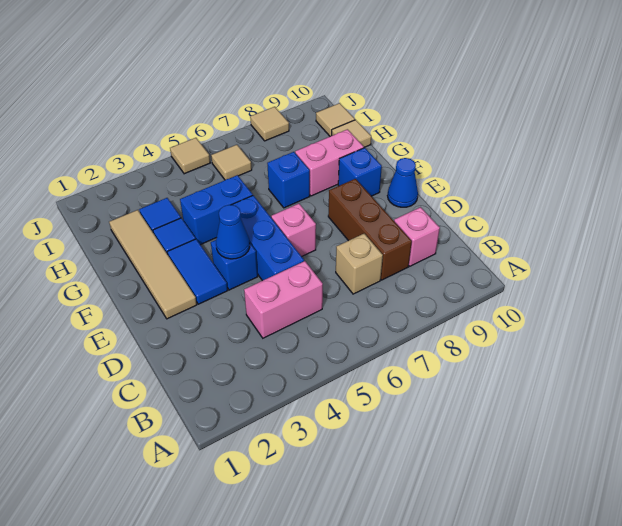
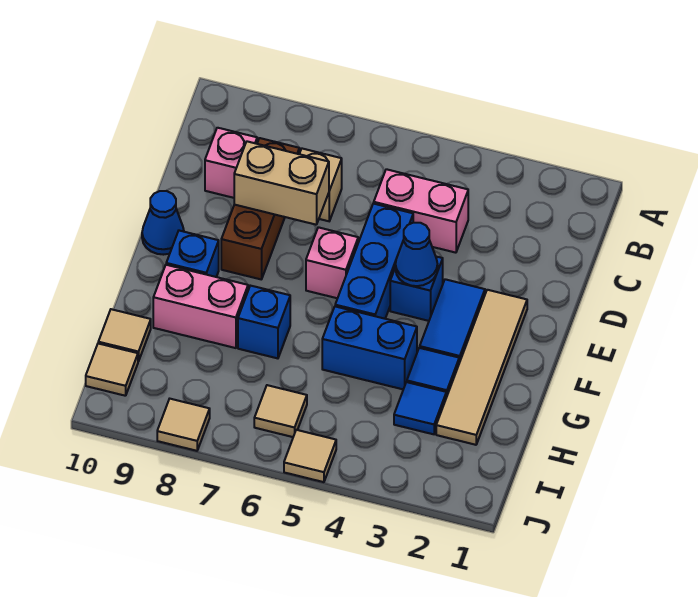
none -> tan 1x2 brick [234,141,329,225]

